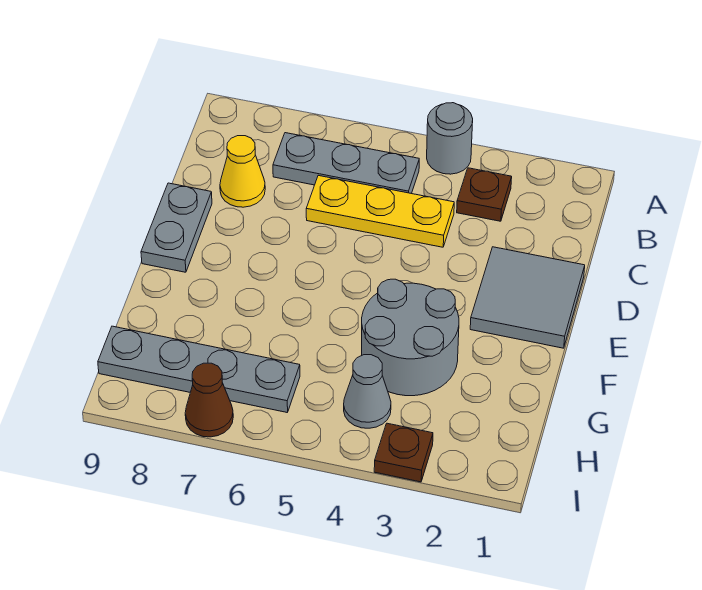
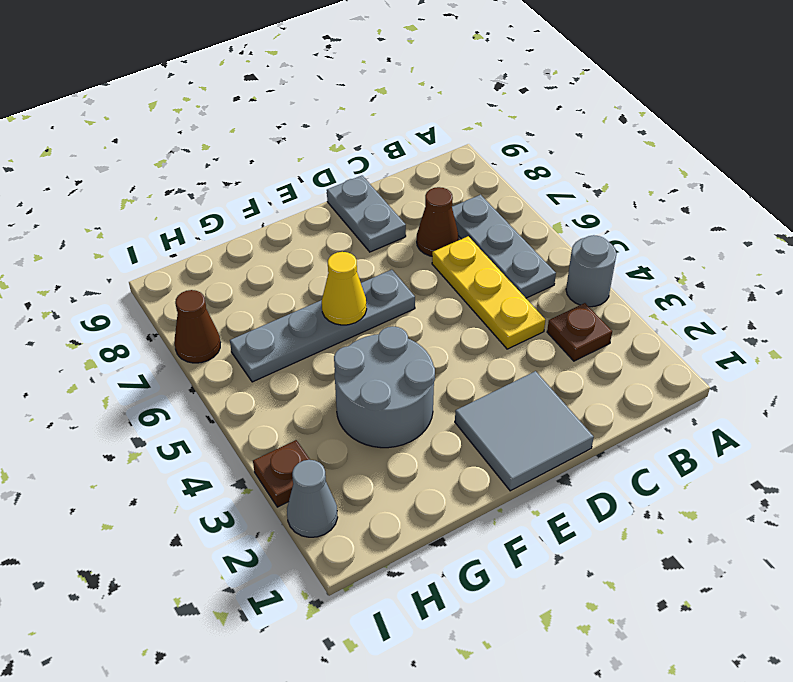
none -> brown 1x1 cone [417,187,459,256]
yellow 1x1 cone [220,136,265,207] -> yellow 1x1 cone moved to [322,252,367,325]
grey 1x2 plate [141,183,212,272] -> grey 1x2 plate turned to [327,176,406,252]
grey 1x1 cone [344,355,391,428] -> grey 1x1 cone moved to [287,460,338,537]
grey 1x4 plate [98,326,300,412] -> grey 1x4 plate turned to [230,270,415,382]

